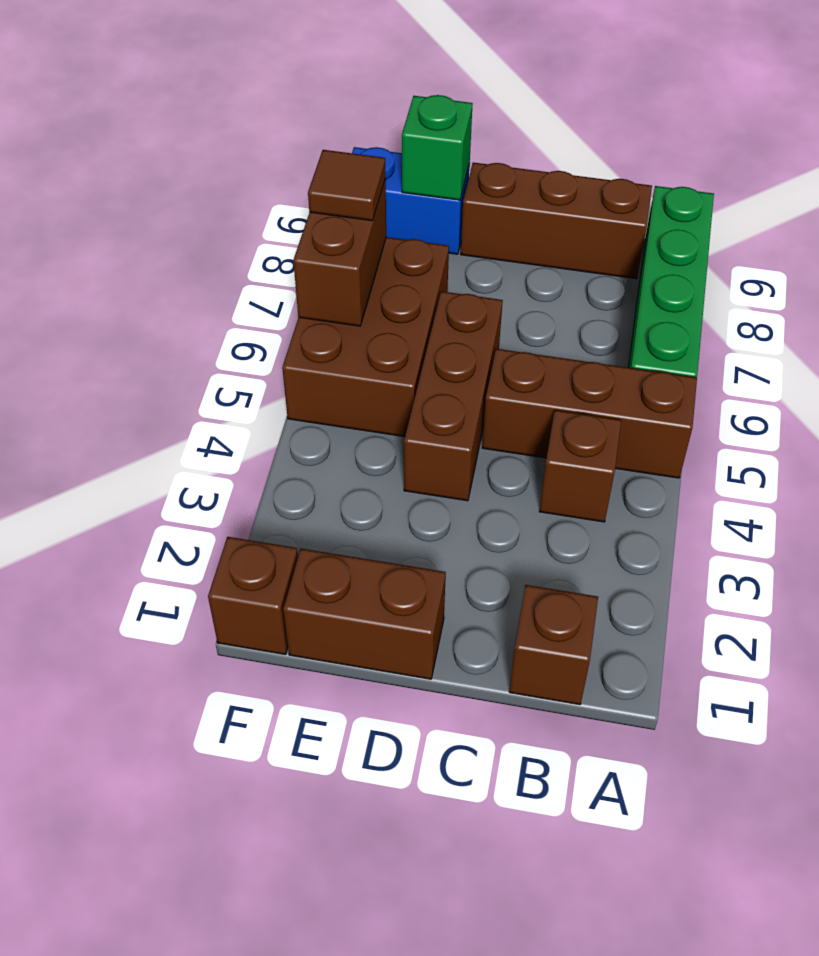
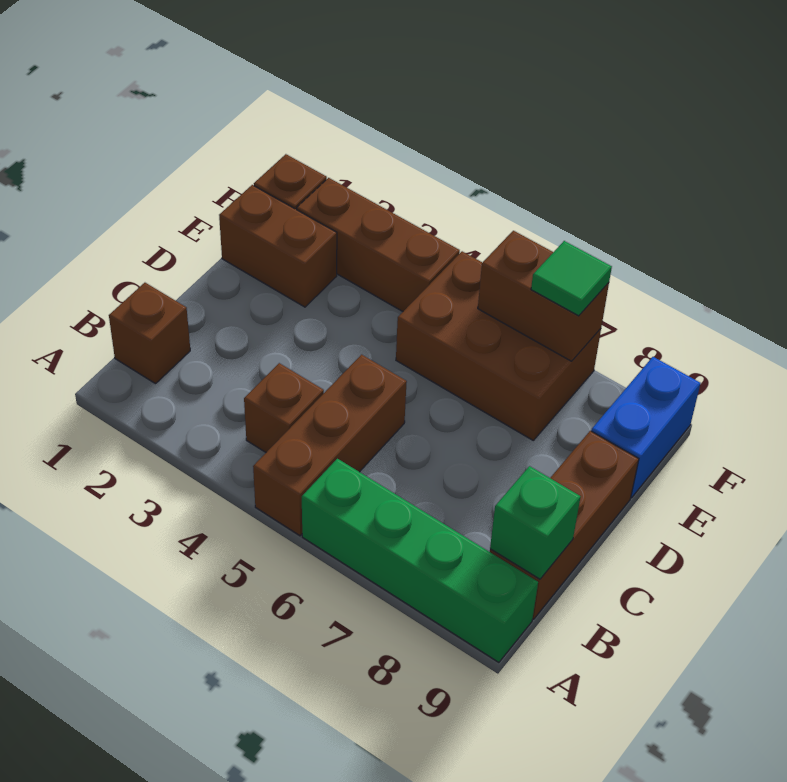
brown 1x2 brick [283,549,446,679] -> brown 1x2 brick turned to [219,185,337,307]
brown 1x3 brick [404,291,503,501] -> brown 1x3 brick moved to [297,178,460,311]
green 1x1 brick [402,95,473,200] -> green 1x1 brick moved to [490,466,581,579]
brown 1x1 tile [308,150,386,221] -> green 1x1 tile [531,241,612,316]

